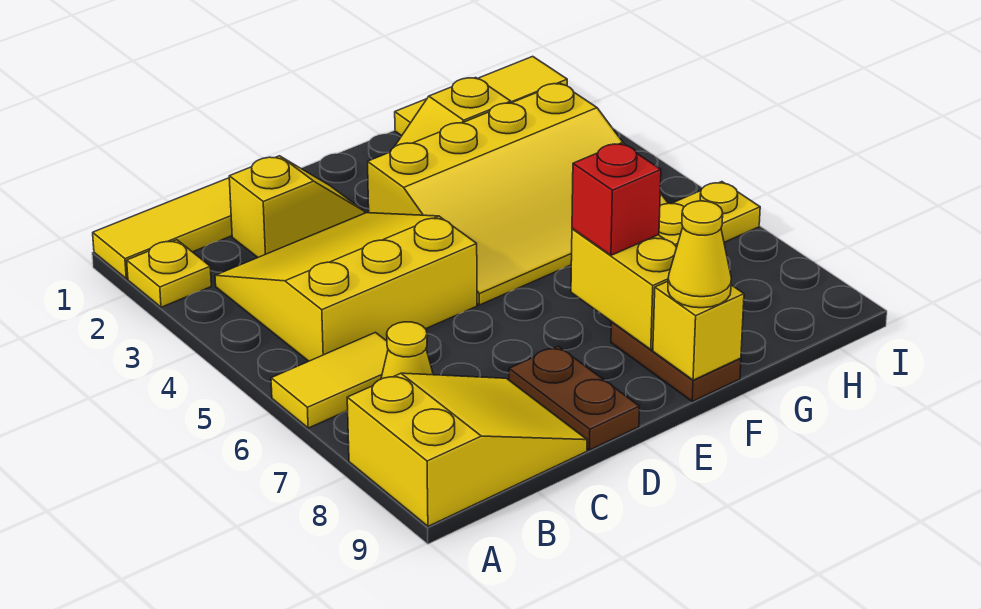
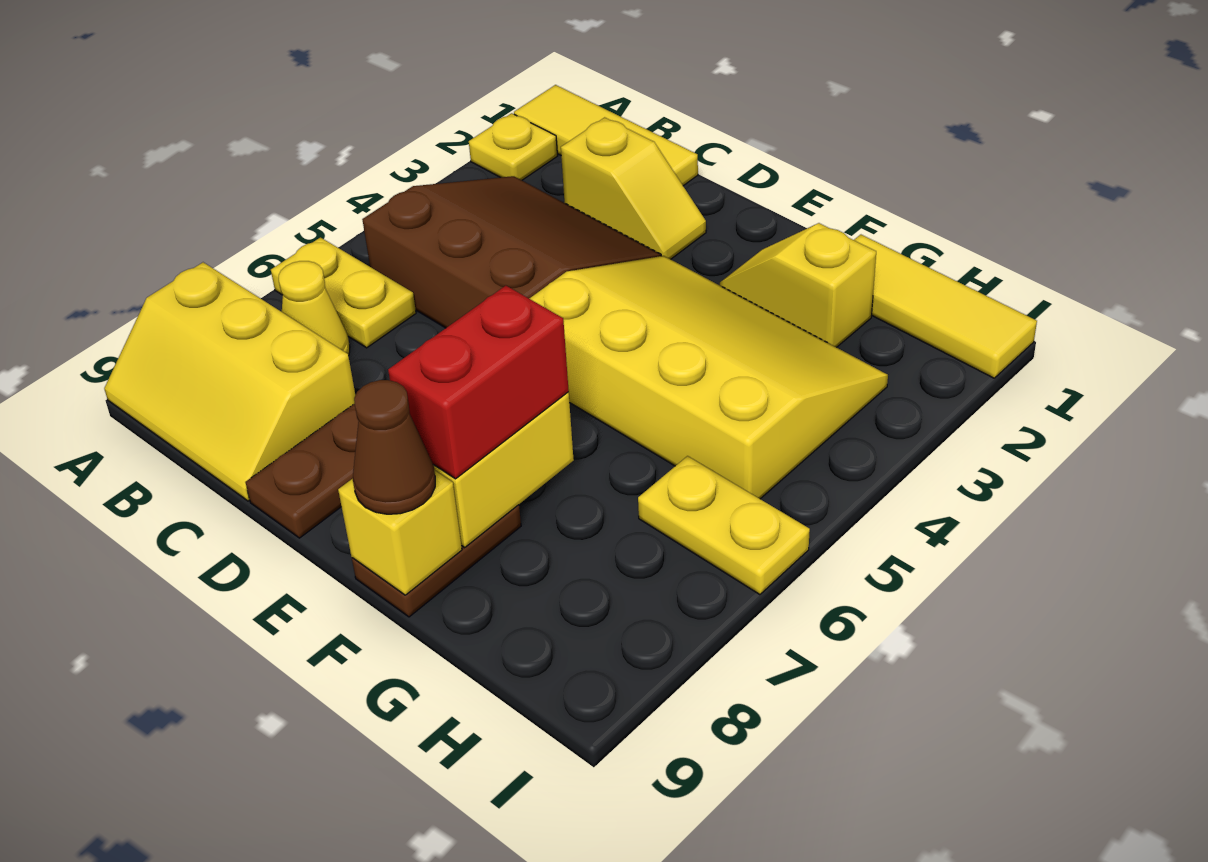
yellow 1x2 tile [271,332,388,428] -> yellow 1x2 plate [271,237,416,348]
yellow 2x3 slope [347,373,587,526] -> yellow 2x3 slope turned to [104,262,355,501]
yellow 3x3 slope [215,213,477,361] -> brown 3x3 slope [362,176,661,328]
yellow 3x4 slope [368,83,668,305] -> yellow 3x4 slope turned to [529,256,888,499]
red 1x1 brick [572,143,661,255] -> red 1x2 brick [388,286,569,479]
yellow 1x1 cone [668,201,731,308] -> brown 1x1 cone [353,380,435,514]

